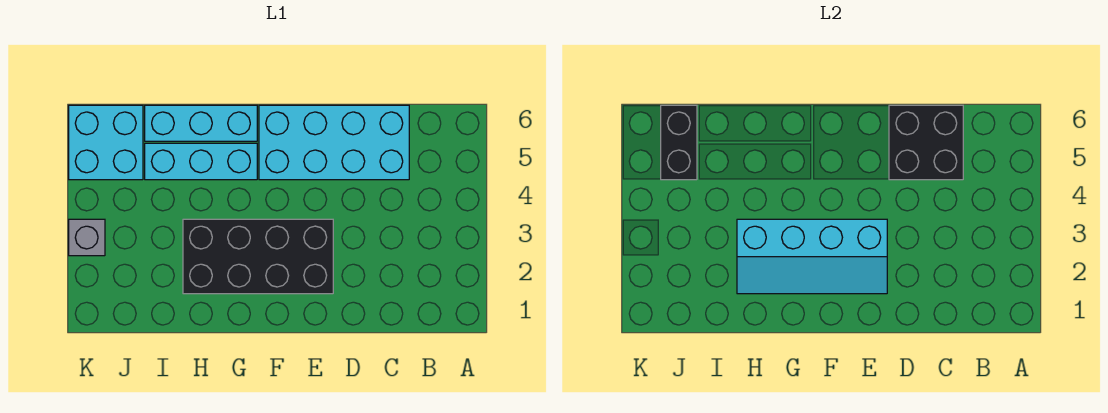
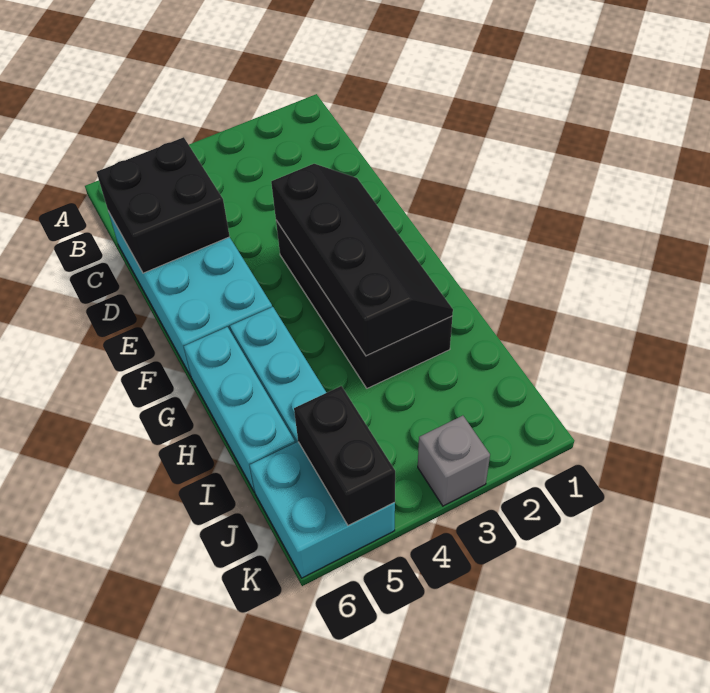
cyan 2x4 slope [737,219,887,294] -> black 2x4 slope [271,164,453,356]
black 1x2 brick [661,105,697,180] -> black 1x2 brick turned to [294,386,395,526]

